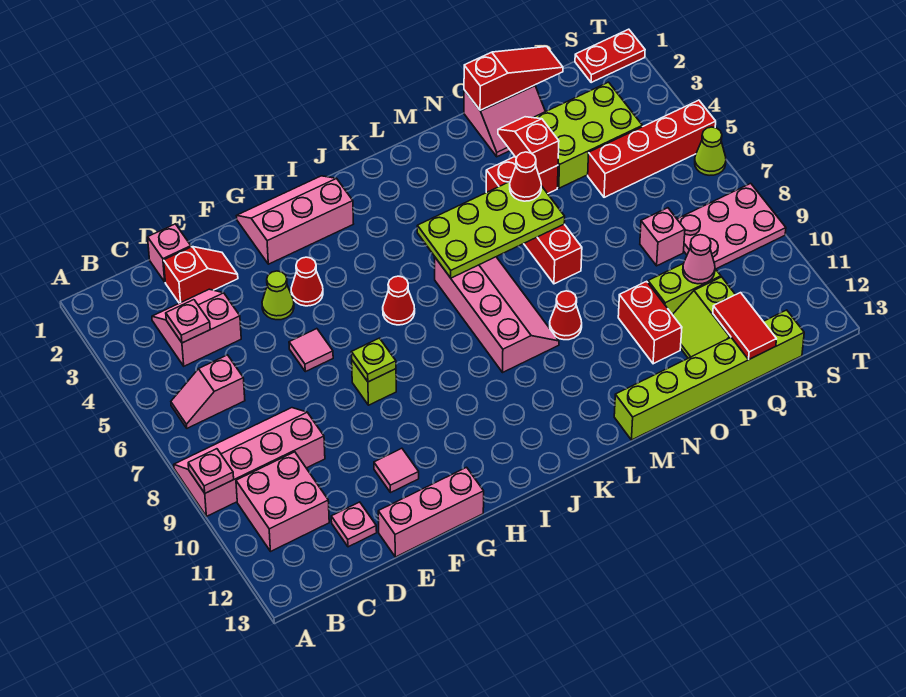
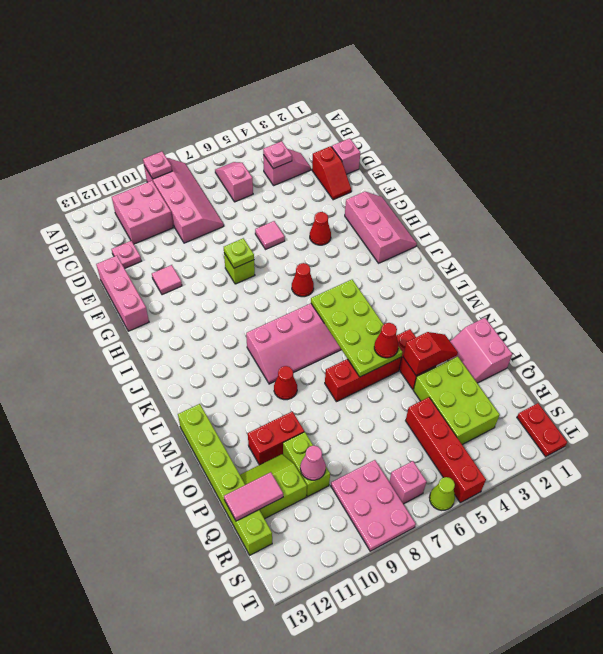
pink 2x2 slope [152,289,241,366] -> pink 1x2 slope [263,149,311,185]
lime 1x1 cone [262,271,294,320] -> none
red 1x3 slope [464,47,563,110] -> none
pink 1x1 brick [640,208,685,266] -> pink 1x1 brick moved to [389,461,426,504]
red 1x2 tile [713,293,776,359] -> pink 1x2 tile [224,472,283,521]

